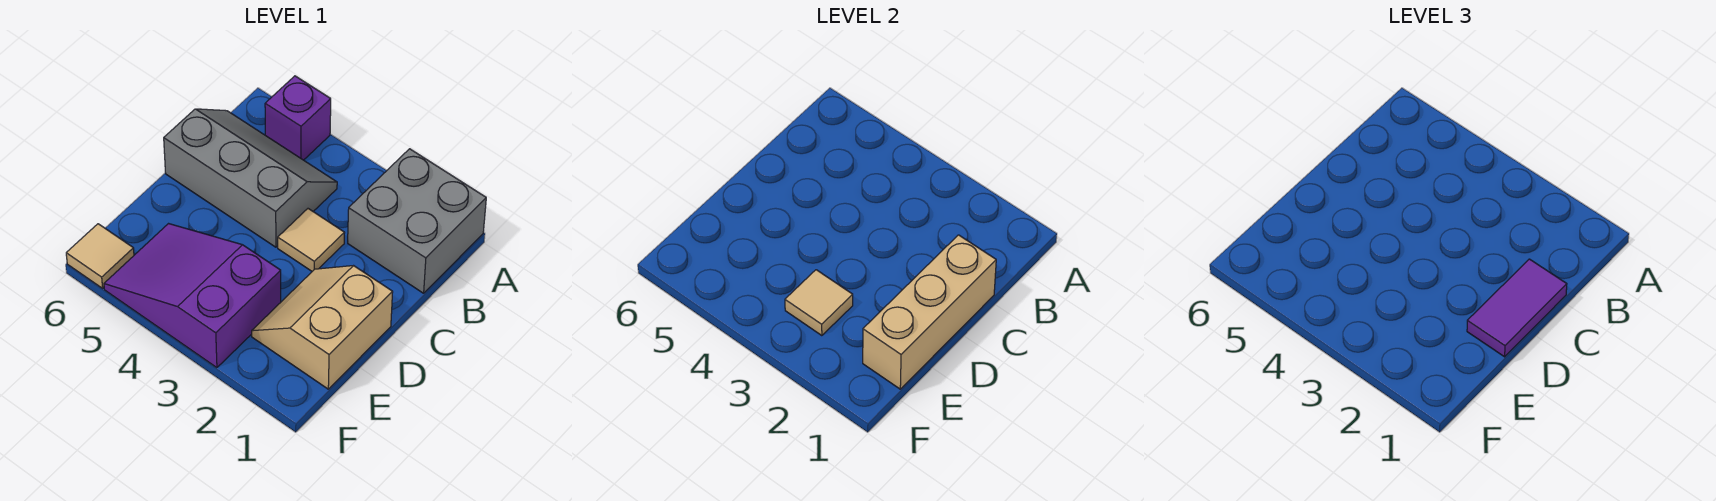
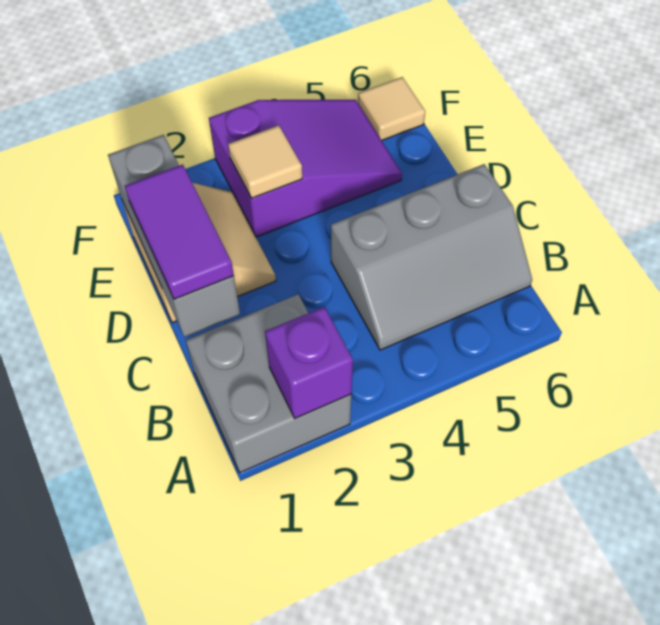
purple 1x1 brick [265,76,331,160] -> purple 1x1 brick moved to [265,307,353,418]
tan 1x3 brick [863,235,996,389] -> grey 1x3 brick [108,135,240,337]
tan 1x1 tile [278,209,344,271] -> none

